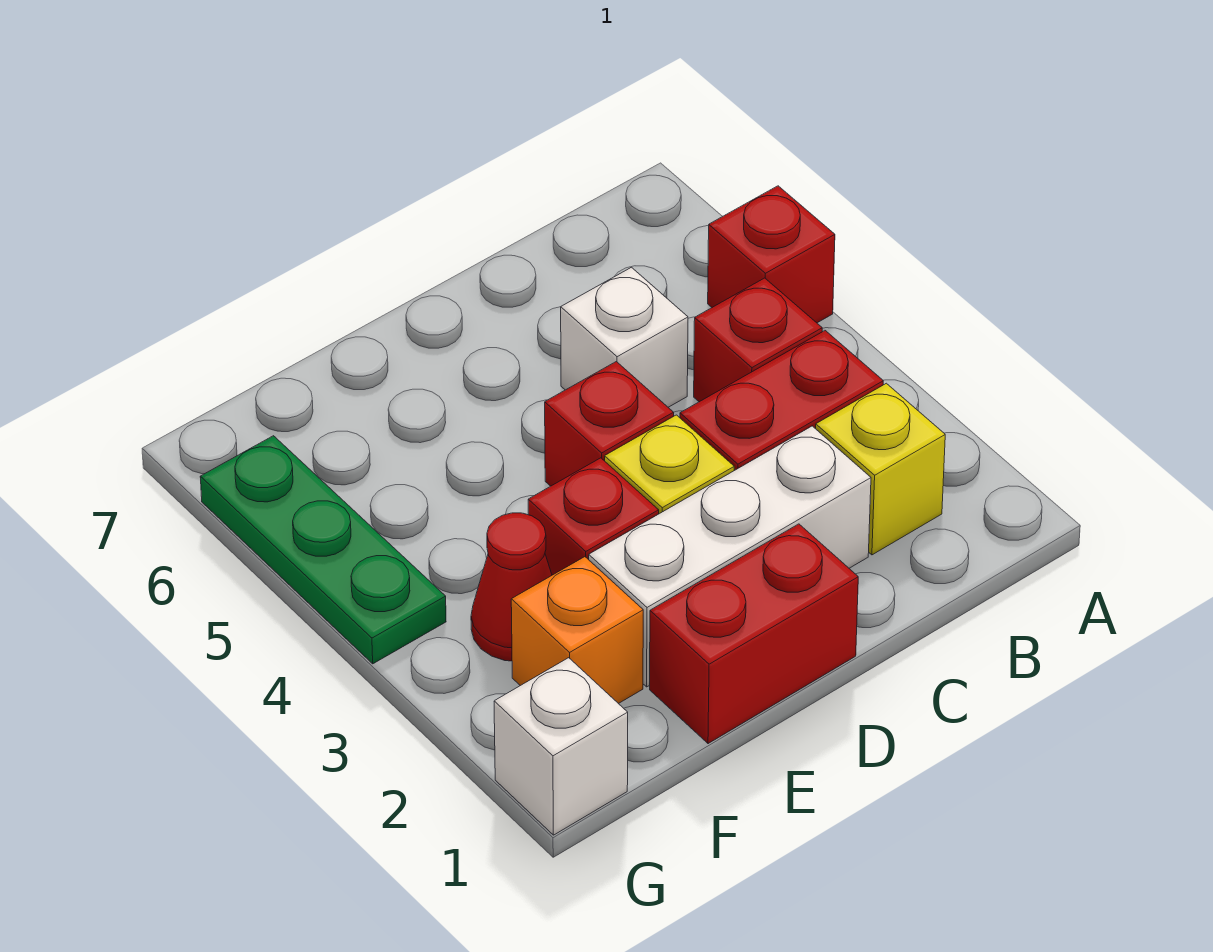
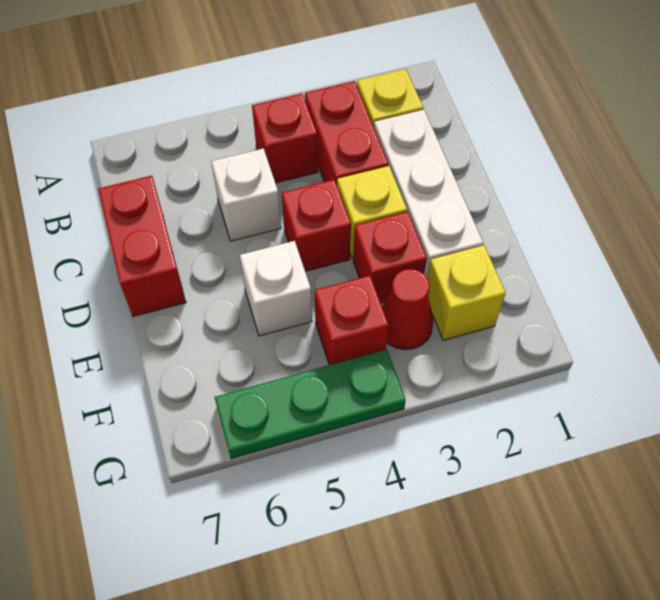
red 1x1 brick [708,186,835,323] -> red 1x1 brick moved to [315,275,389,365]
red 1x2 brick [650,524,858,744] -> red 1x2 brick moved to [98,176,186,316]
orange 1x1 brick [511,557,643,704] -> yellow 1x1 brick [427,245,506,340]
white 1x1 brick [494,658,628,835] -> white 1x1 brick moved to [240,241,312,336]

